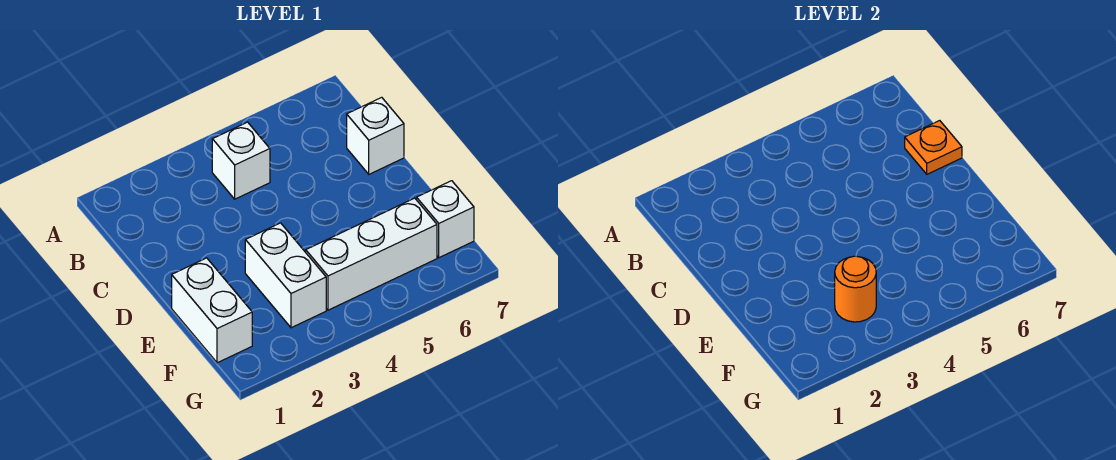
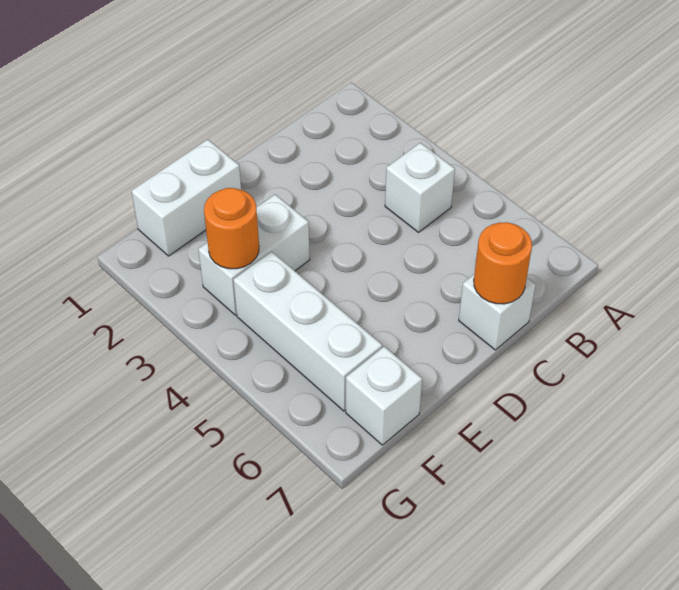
orange 1x1 plate [905,121,962,174] -> orange 1x1 round brick [474,222,532,304]

